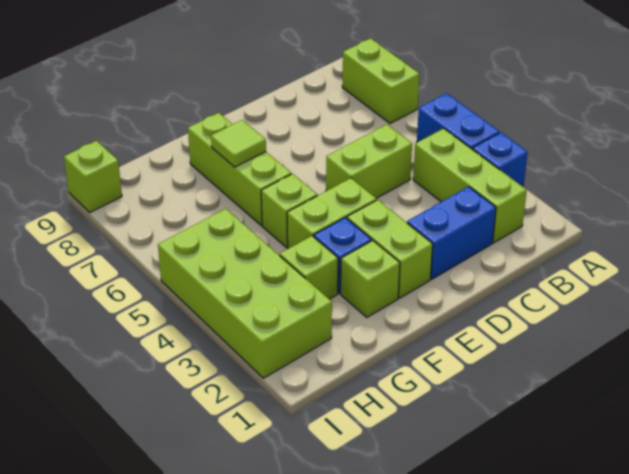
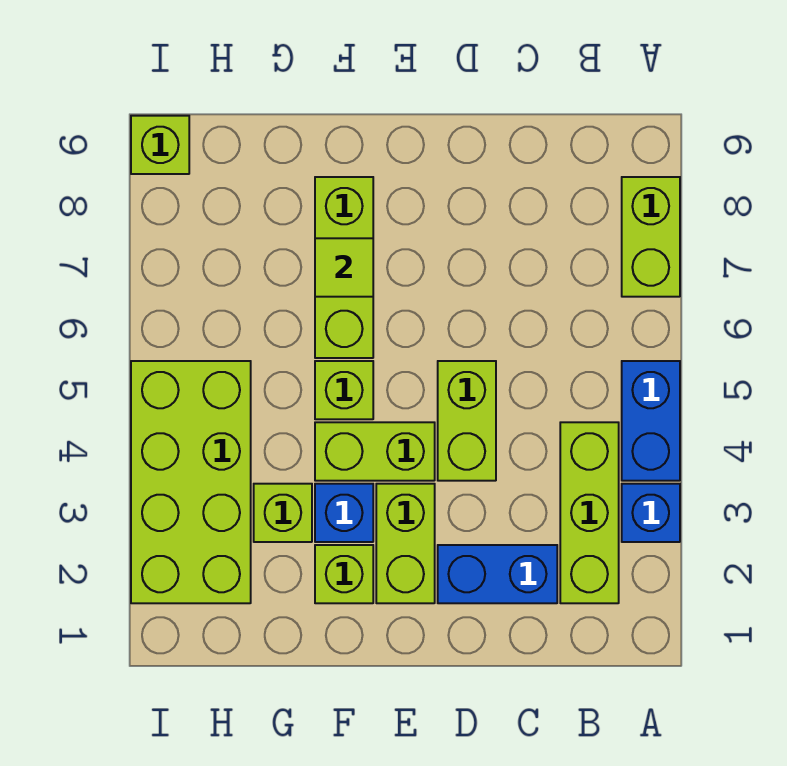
lime 1x2 brick [326,125,412,198] -> lime 1x2 brick turned to [438,361,496,481]

